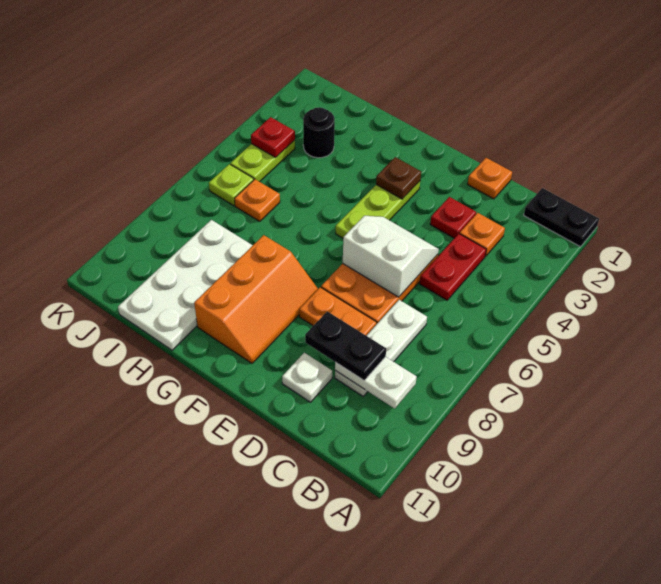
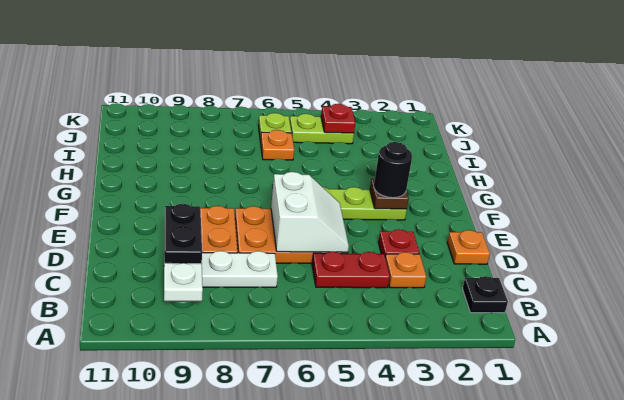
black 1x2 plate [524,188,599,247] -> black 1x1 plate [463,276,508,313]
white 1x1 plate [282,353,332,402] -> none
orange 2x3 slope [194,235,318,363] -> none
white 2x4 plate [118,220,253,350] -> none
black 1x1 round brick [303,107,335,158] -> black 1x1 round brick moved to [374,142,412,198]

